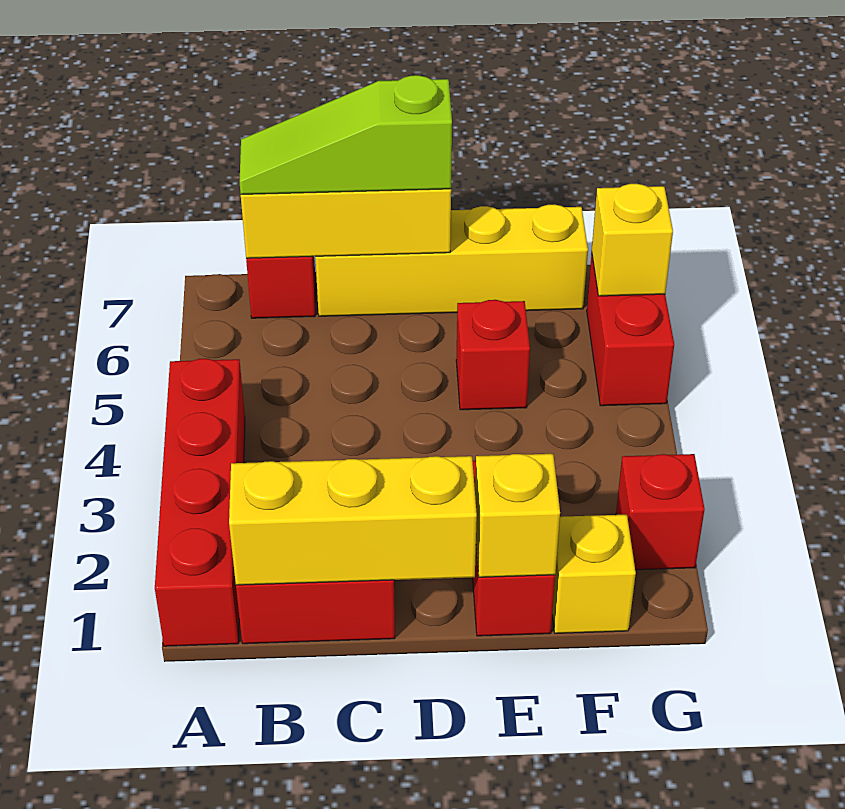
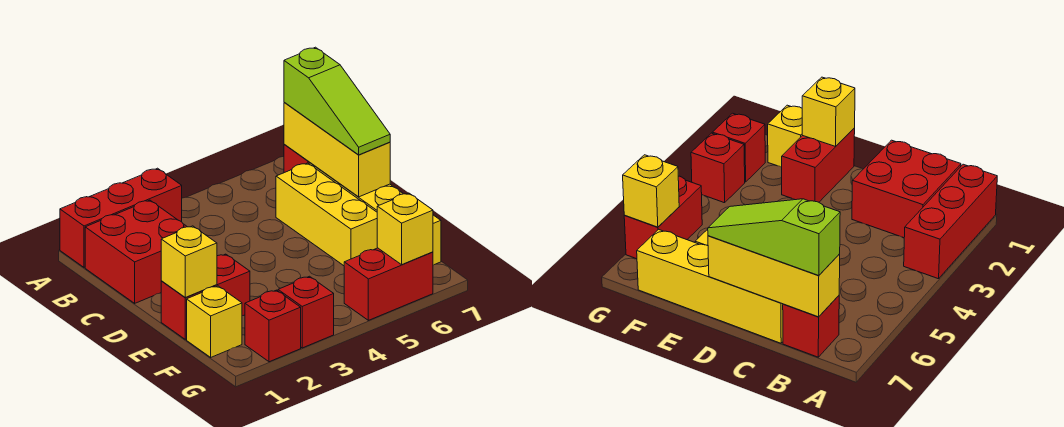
red 1x4 brick [155,359,245,646] -> red 1x3 brick [60,168,182,267]
yellow 1x3 brick [229,456,477,585] -> yellow 1x3 brick moved to [276,163,377,266]
lime 1x3 slope [240,75,452,194] -> lime 1x3 slope turned to [284,47,390,155]
red 1x1 brick [456,300,530,410] -> red 1x1 brick moved to [278,276,334,348]

